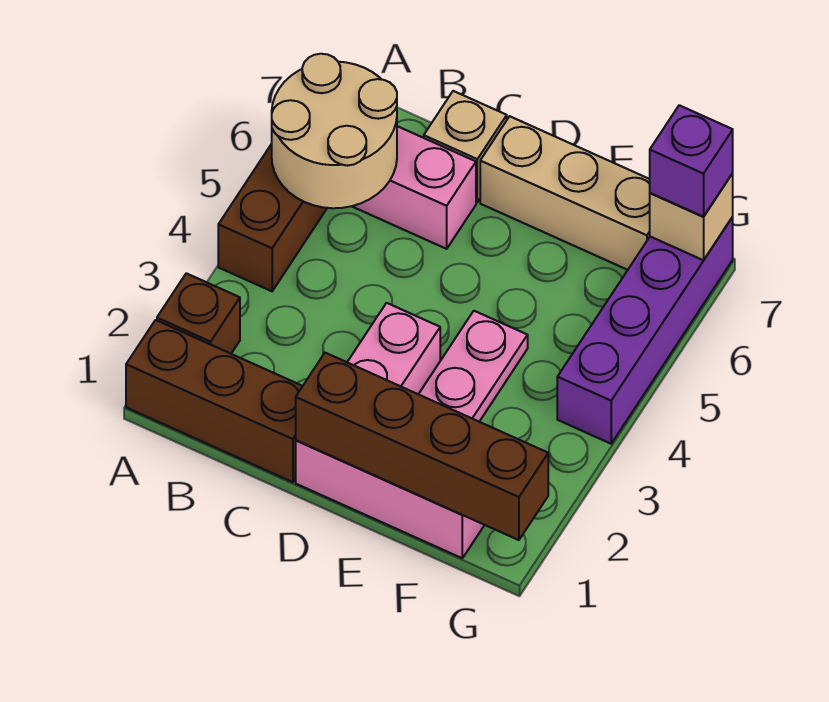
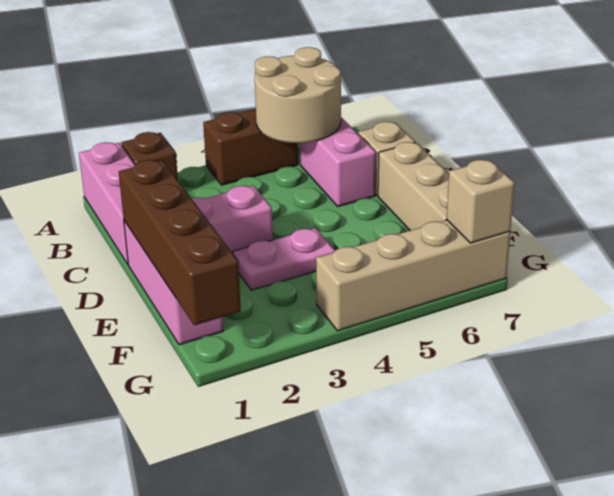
brown 1x3 brick [126,320,302,482] -> pink 1x3 brick [79,142,135,264]
purple 1x4 brick [557,217,733,444] -> tan 1x4 brick [316,220,510,331]
purple 1x1 brick [650,105,733,217] -> none

